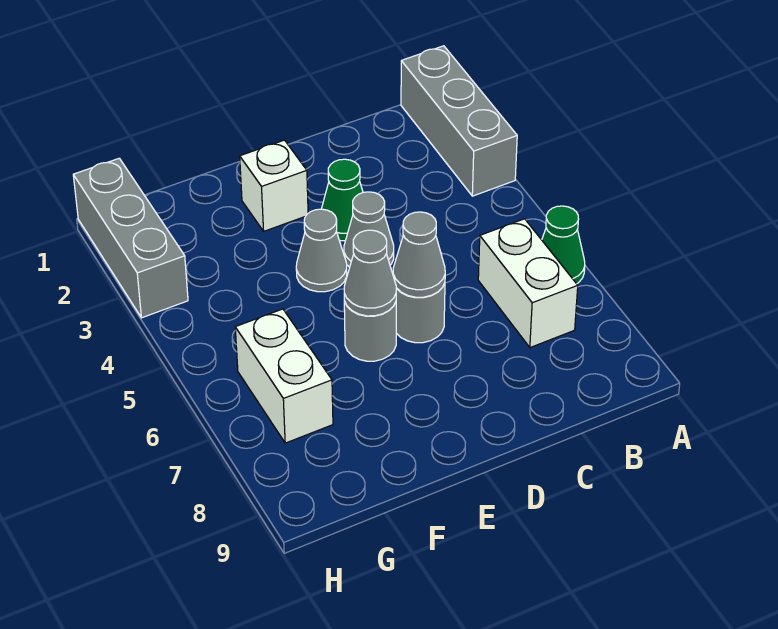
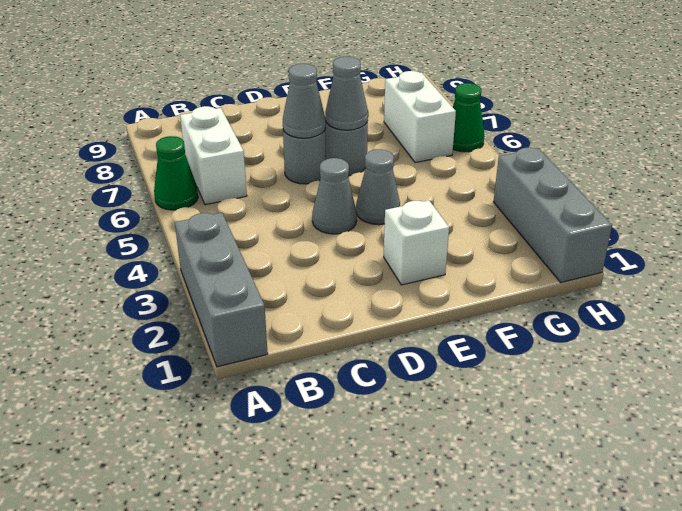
green 1x1 cone [322,159,363,241] -> green 1x1 cone moved to [453,83,484,152]

